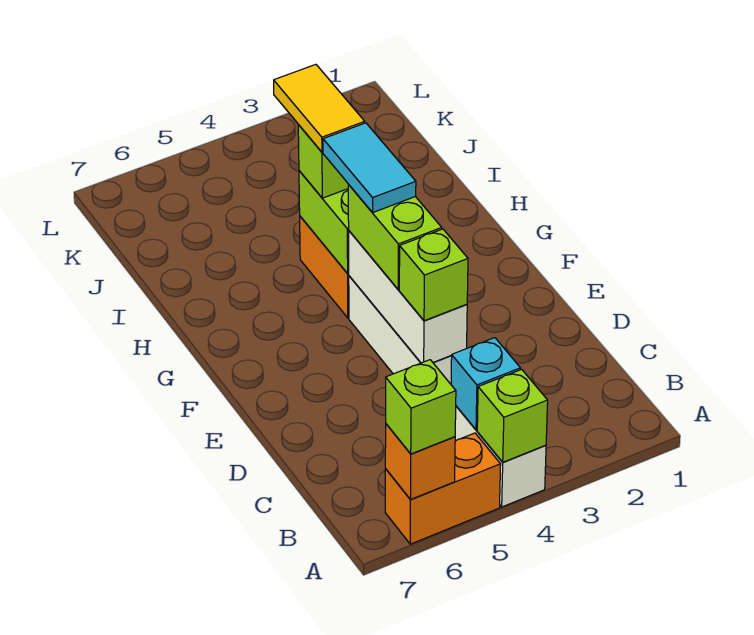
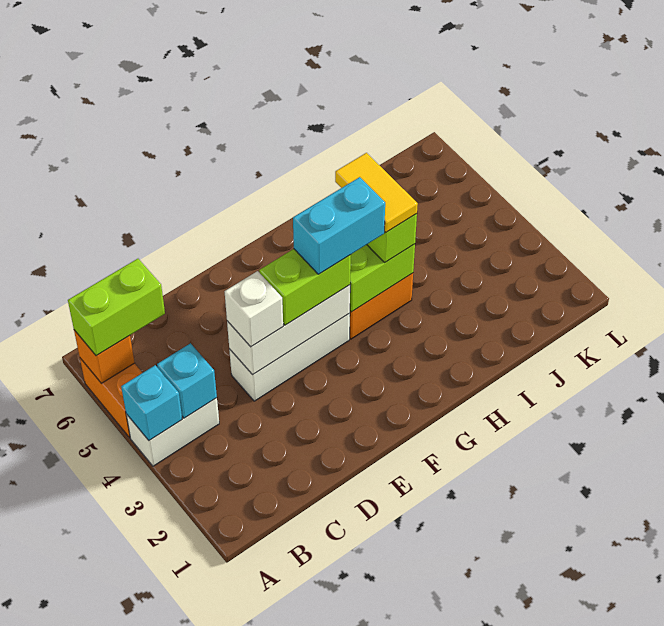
lime 1x1 brick [477,369,548,462] -> cyan 1x1 brick [121,365,182,440]
lime 1x1 brick [386,360,456,454] -> lime 1x2 brick [68,259,165,356]
lime 1x1 brick [399,229,468,321] -> white 1x1 brick [225,271,283,347]
cyan 1x2 tile [323,123,416,213] -> cyan 1x2 brick [293,177,385,274]
yellow 1x2 tile [274,65,365,152] -> yellow 1x2 tile turned to [335,153,418,232]

